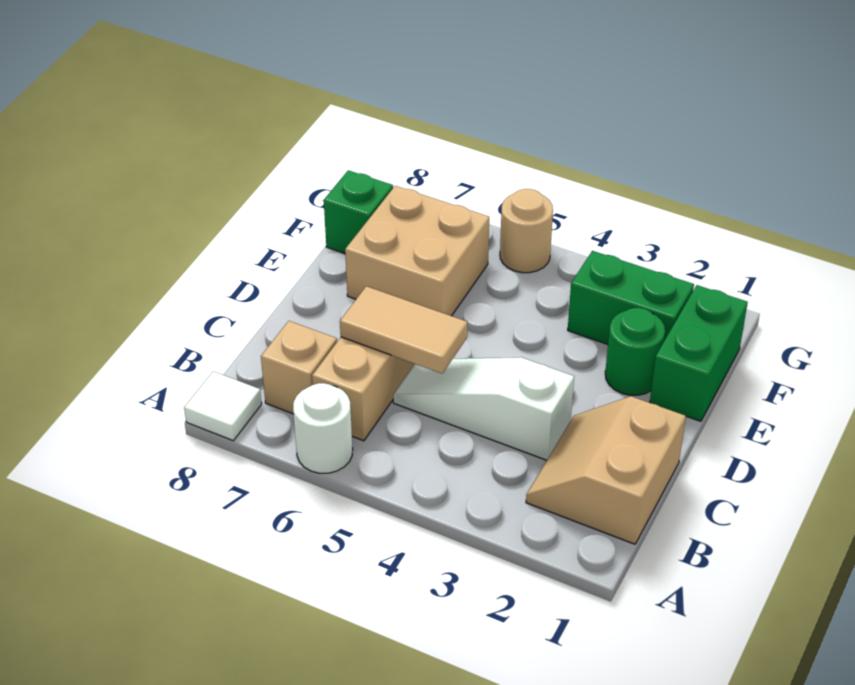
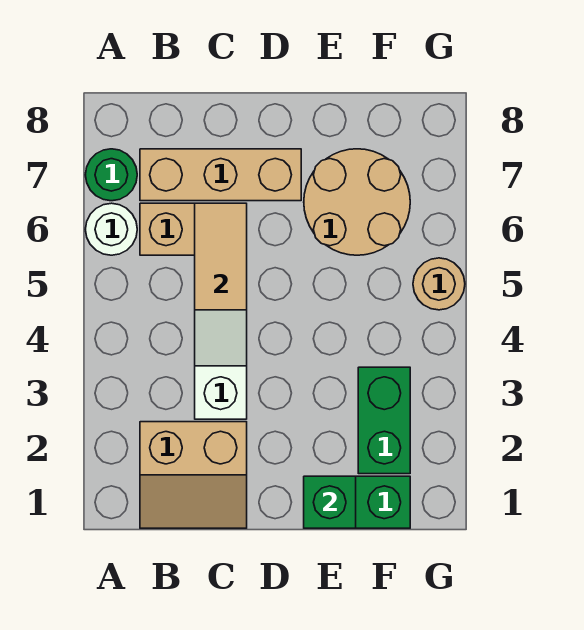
white 1x1 tile [184,371,262,441] -> none
tan 2x2 slope [526,396,686,544] -> tan 2x2 slope turned to [140,422,247,528]
tan 1x1 brick [261,321,337,414] -> tan 1x3 brick [140,149,301,201]
green 1x1 round brick [605,308,665,395] -> green 1x1 round brick moved to [85,149,137,201]
tan 2x2 brick [345,186,489,316] -> tan 2x2 round brick [304,149,410,255]
green 1x1 brick [324,170,393,253] -> green 1x1 brick moved to [304,476,356,528]

